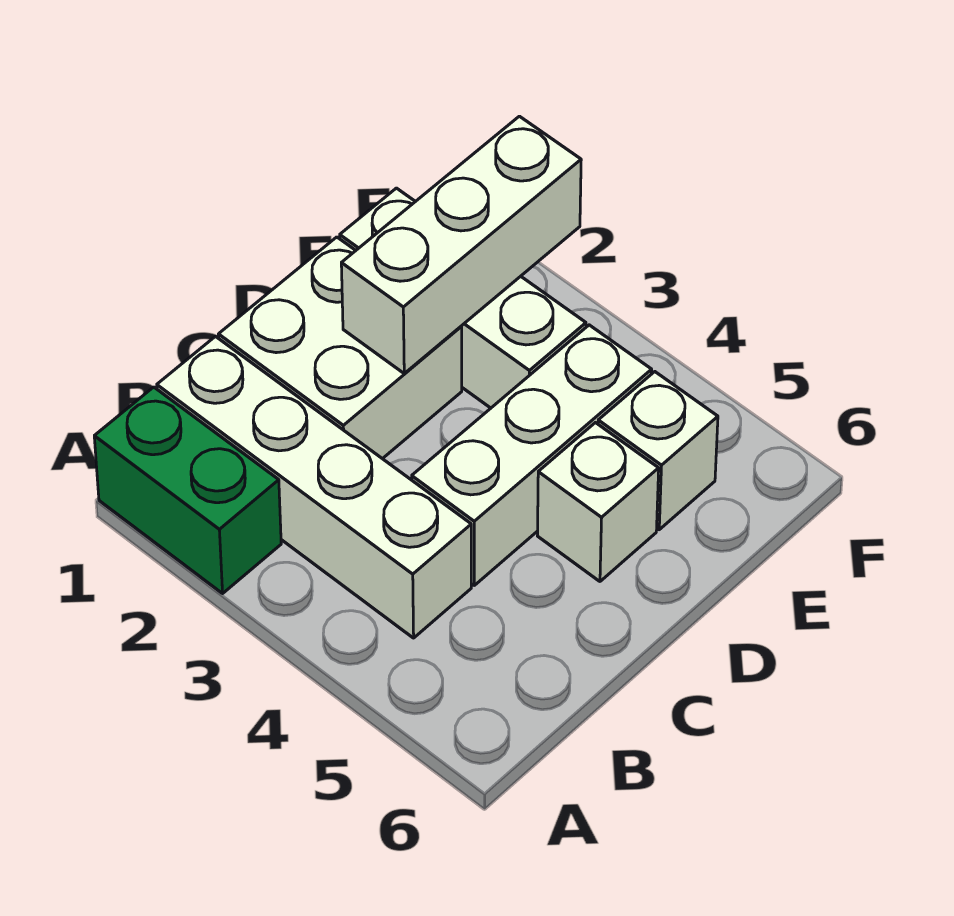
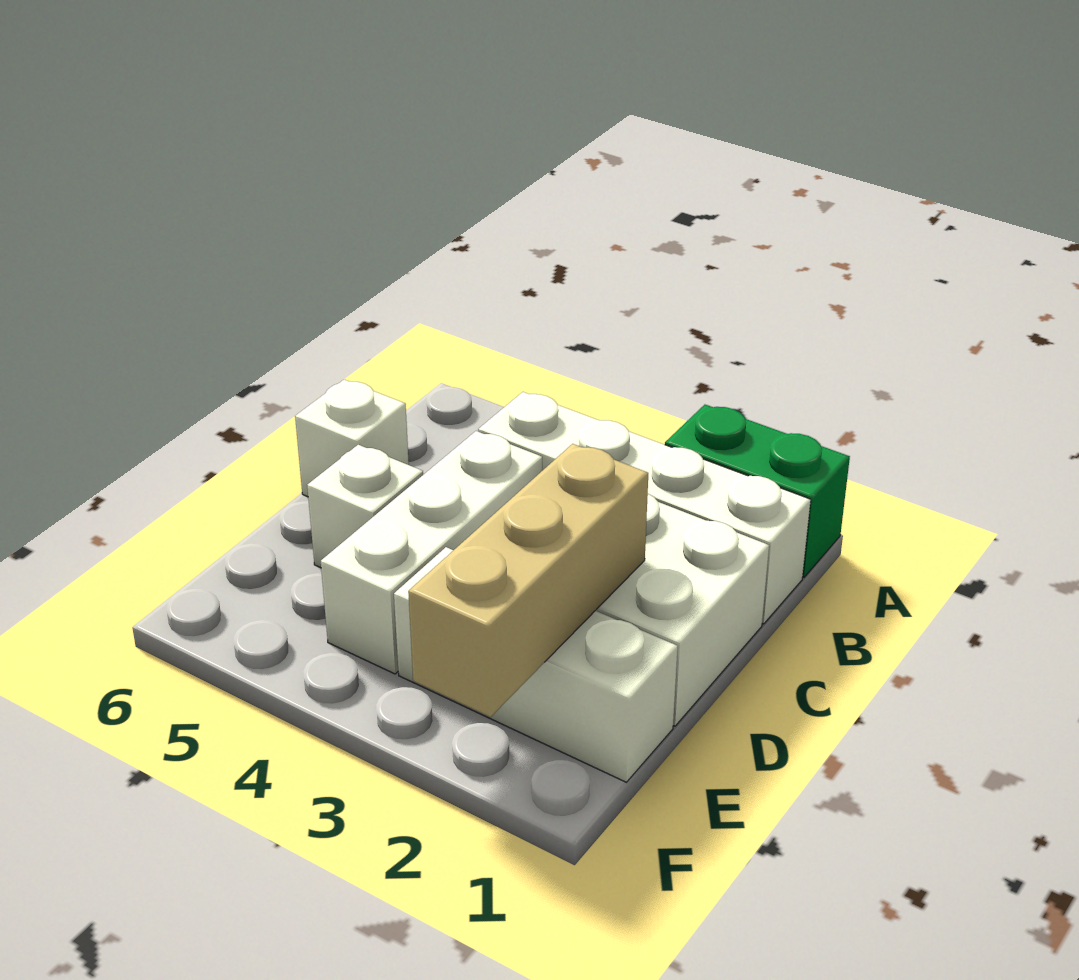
white 1x3 brick [341,116,581,373] -> tan 1x3 brick [408,444,648,717]
white 1x1 brick [598,372,718,530] -> white 1x1 brick moved to [295,380,409,497]

